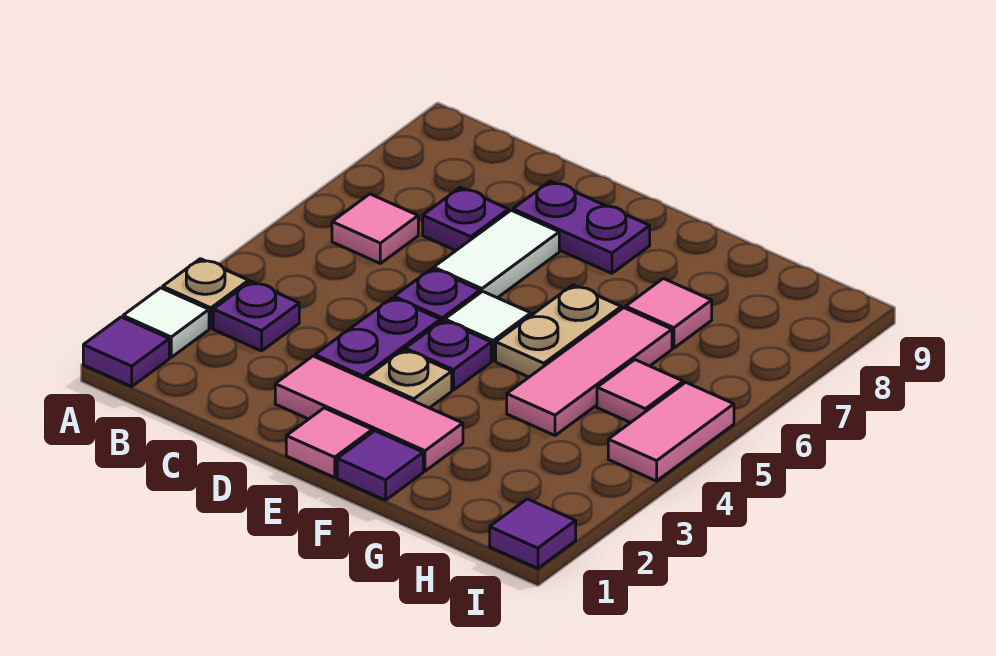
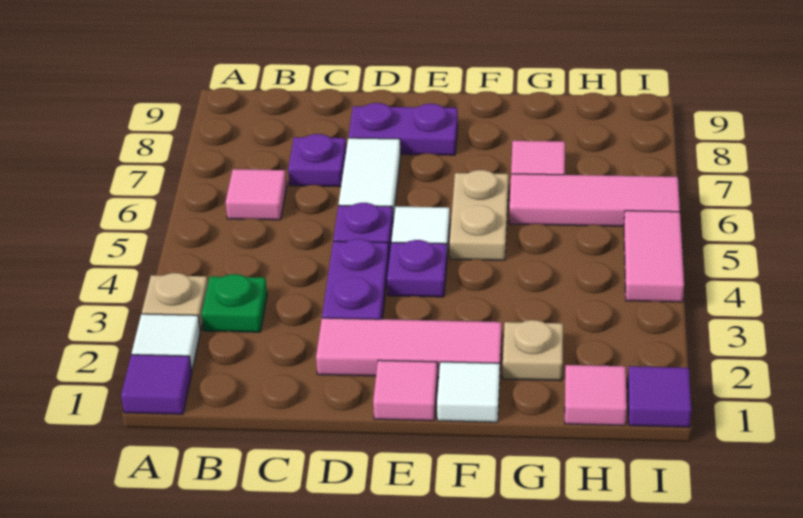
purple 1x1 plate [213,282,299,351] -> green 1x1 plate [202,274,267,332]
tan 1x1 plate [366,350,452,408] -> tan 1x1 plate moved to [503,320,563,381]
purple 1x1 tile [337,431,423,500] -> white 1x1 tile [437,362,500,422]
pink 1x3 tile [507,308,672,435] -> pink 1x3 tile turned to [510,174,680,226]
pink 1x1 tile [597,360,683,423] -> pink 1x1 tile moved to [565,365,627,426]

